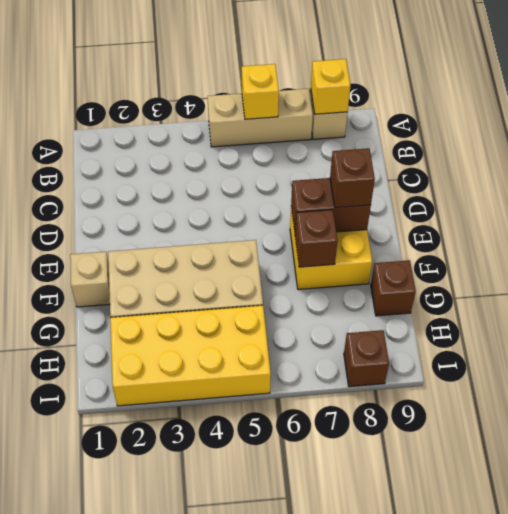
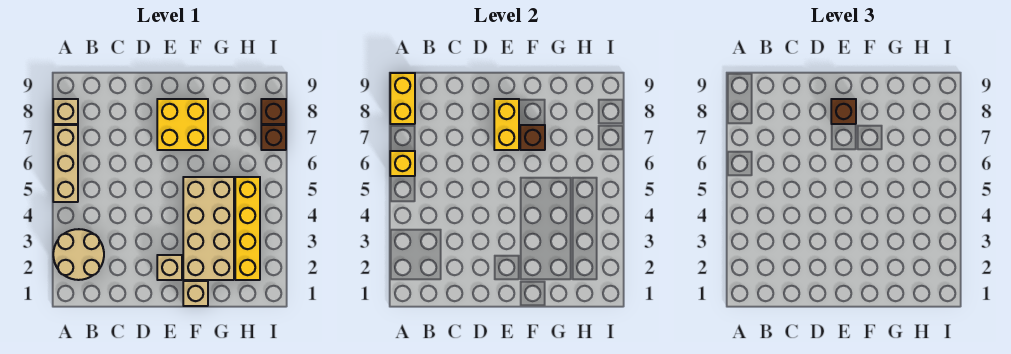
none -> tan 2x2 round brick [53,229,104,280]
yellow 1x1 brick [311,59,350,114] -> yellow 1x2 brick [390,73,415,124]
none -> tan 1x1 brick [157,255,182,280]
brown 1x2 brick [291,178,371,232] -> yellow 1x2 brick [494,99,519,150]
brown 1x1 brick [371,260,416,316] -> brown 1x1 brick moved to [261,125,286,150]
yellow 2x4 brick [110,305,271,406] -> yellow 1x4 brick [235,177,260,280]

